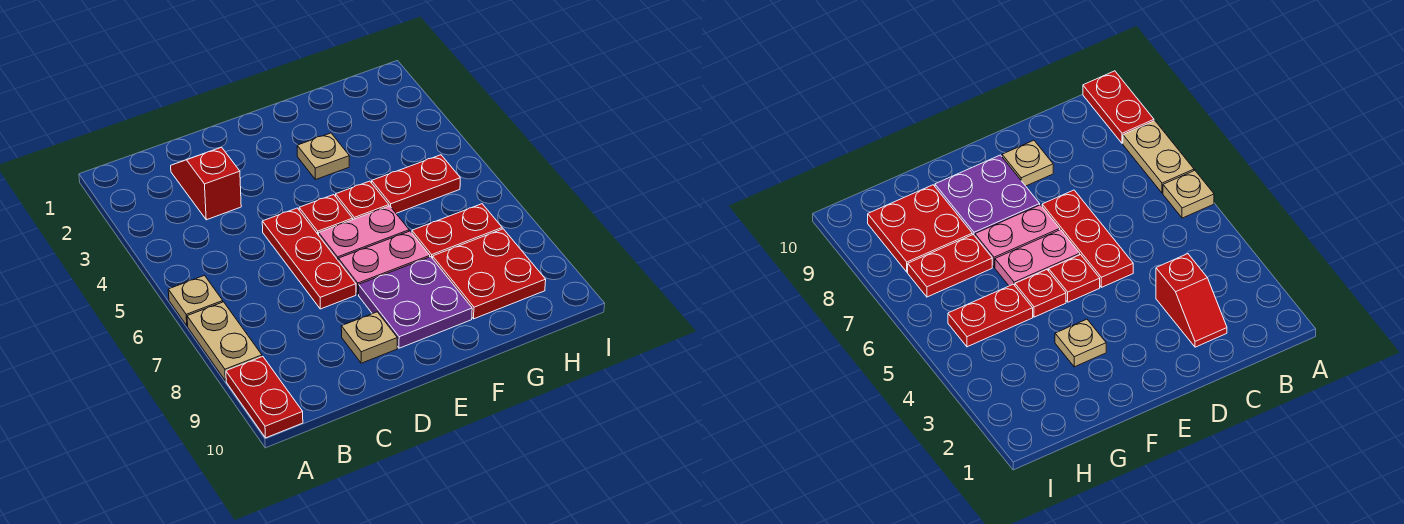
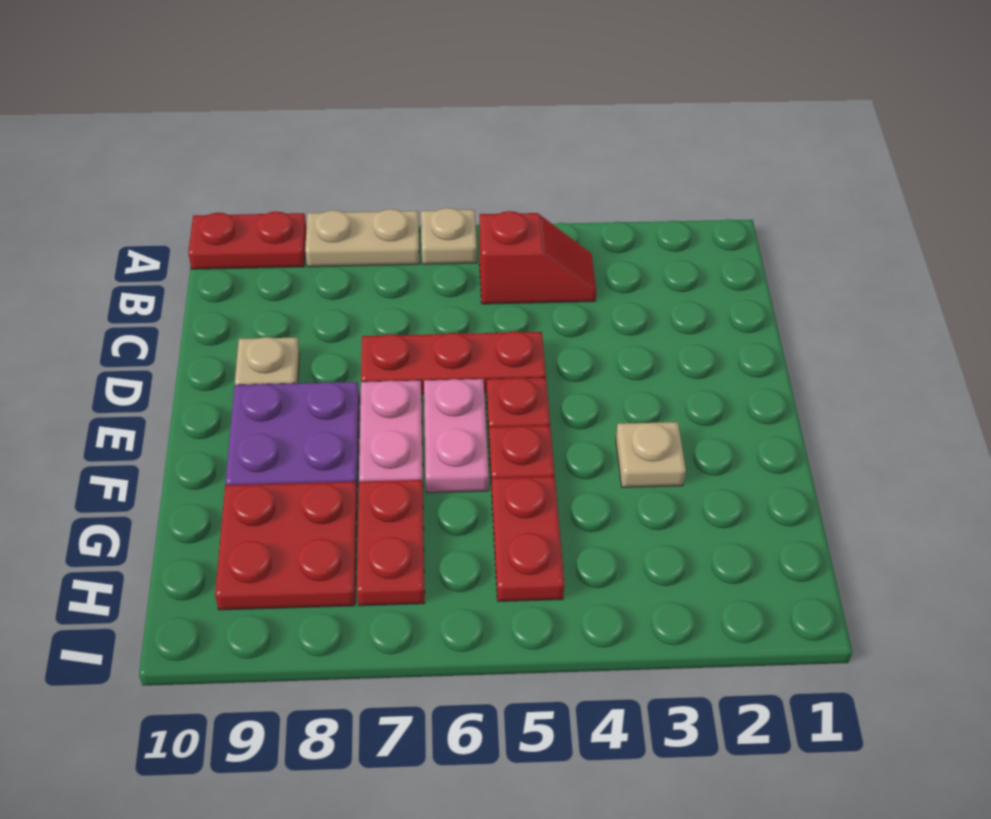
red 1x2 slope [171,147,241,220] -> red 1x2 slope moved to [479,211,596,304]

